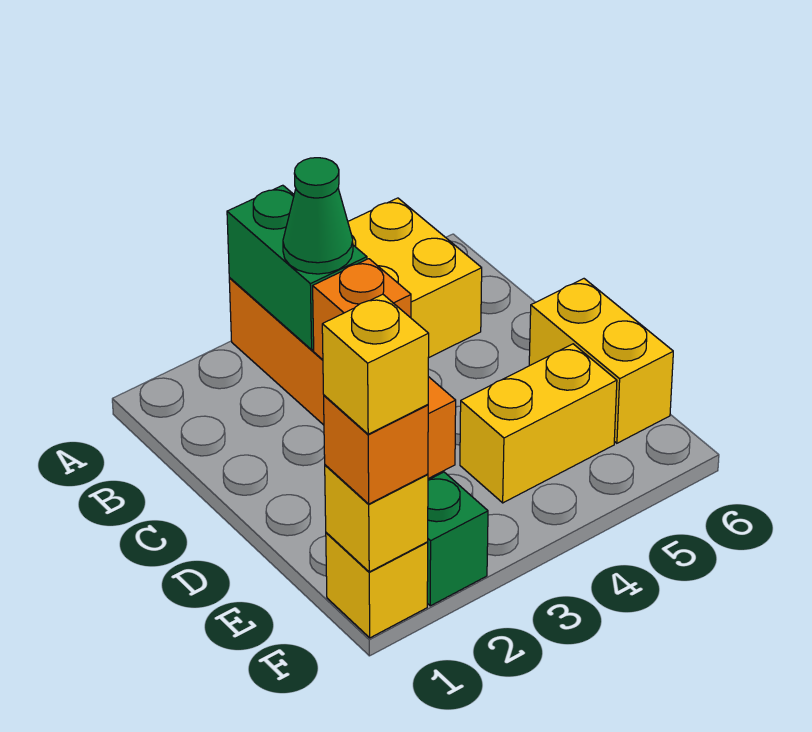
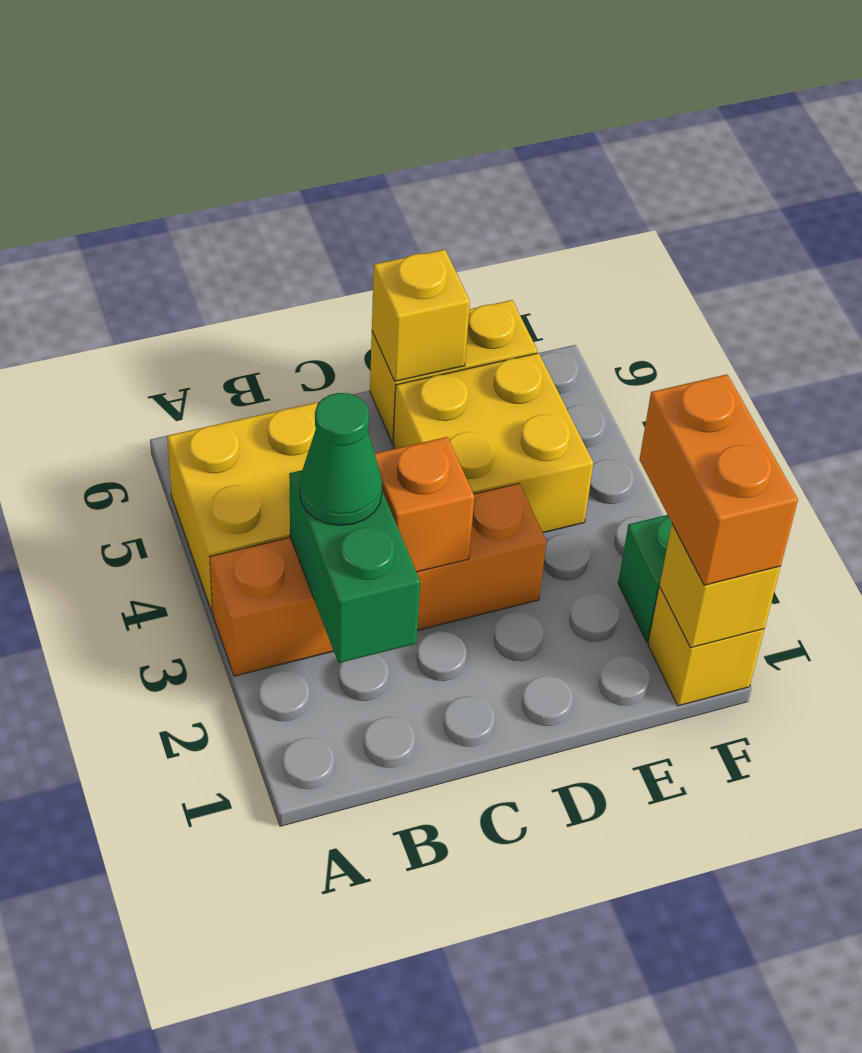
green 1x2 brick [227,185,367,350] -> green 1x2 brick turned to [289,470,420,663]
yellow 1x2 brick [460,344,617,503] -> yellow 2x2 brick [393,353,593,533]
orange 1x1 brick [324,395,428,504] -> orange 1x2 brick [639,374,798,585]
yellow 1x1 brick [322,294,429,434] -> yellow 1x1 brick moved to [372,249,470,381]

